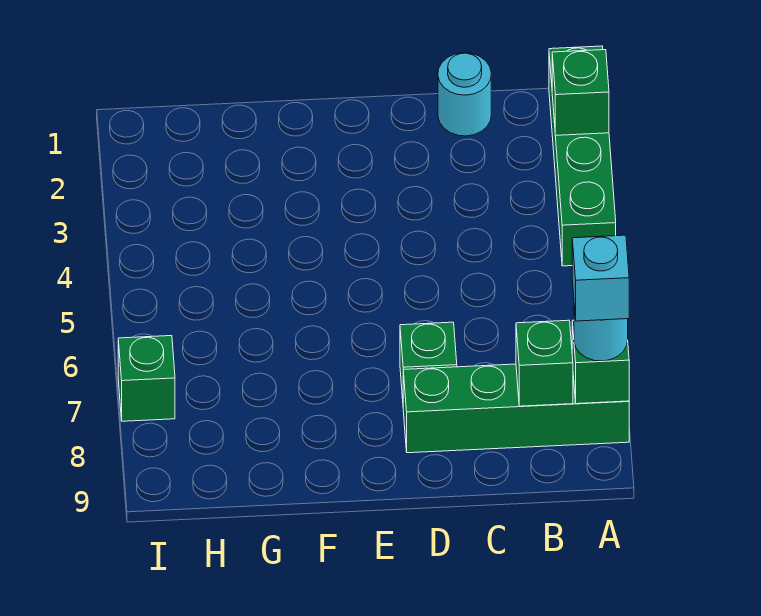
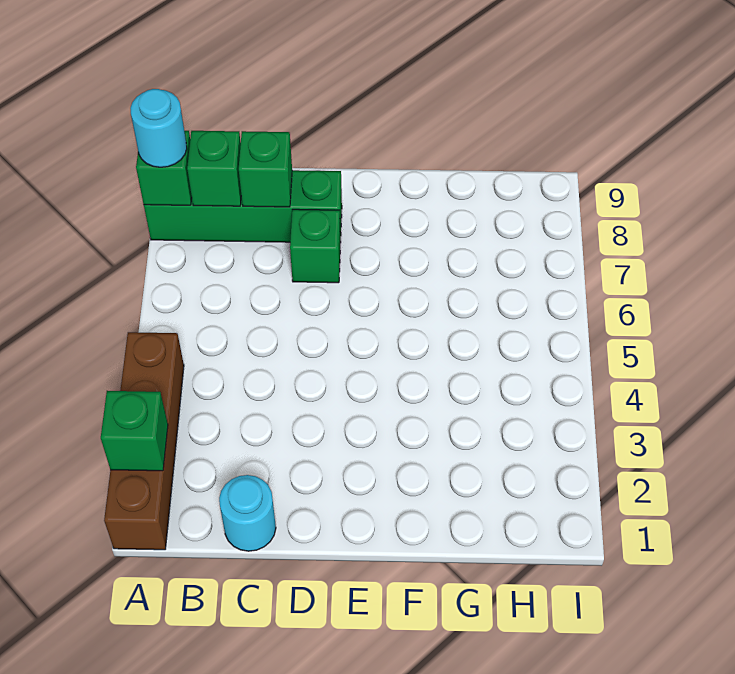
green 1x4 brick [549,46,616,266] -> brown 1x4 brick [104,332,184,550]
cyan 1x1 brick [572,235,629,321] -> none
green 1x1 brick [118,336,175,421] -> green 1x1 brick moved to [239,131,292,207]

